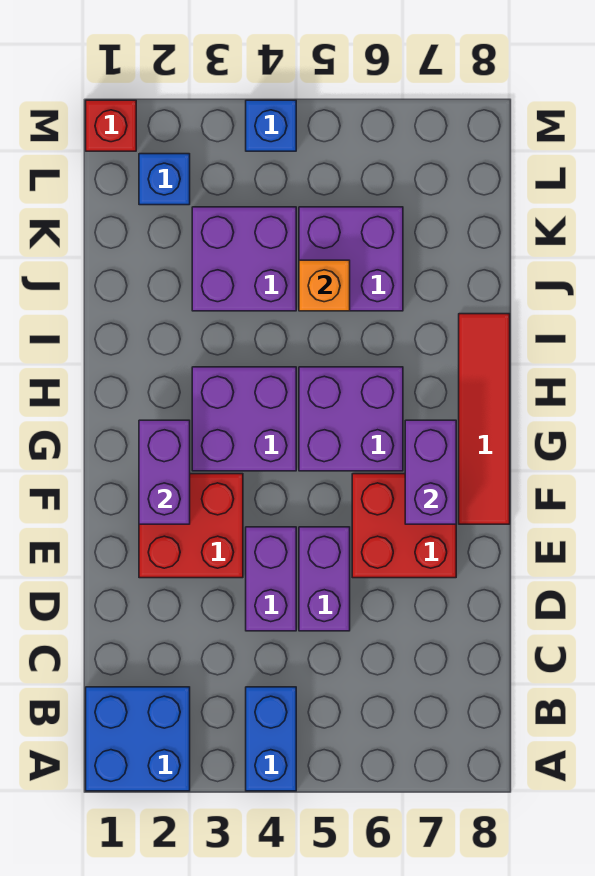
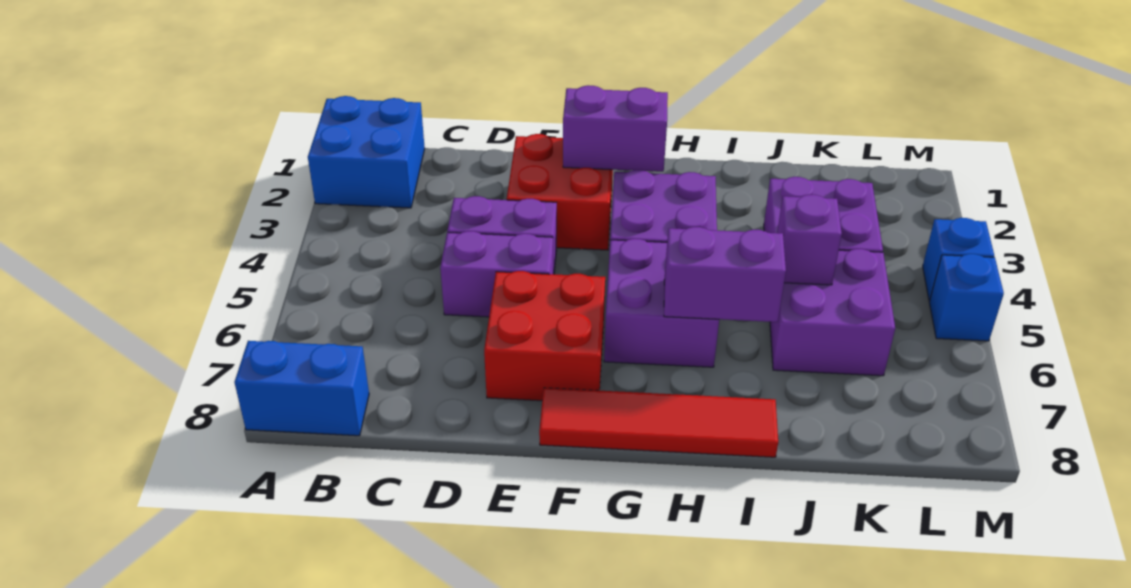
blue 1x2 brick [246,687,296,791] -> blue 1x2 brick moved to [235,341,369,436]
purple 1x2 brick [405,420,456,524] -> purple 1x2 brick moved to [664,227,786,322]
orange 1x1 brick [299,260,350,311] -> purple 1x1 brick [777,195,842,285]
blue 1x1 brick [139,154,190,205] -> blue 1x1 brick moved to [929,254,1004,341]
red 1x1 brick [86,100,136,151] -> none

